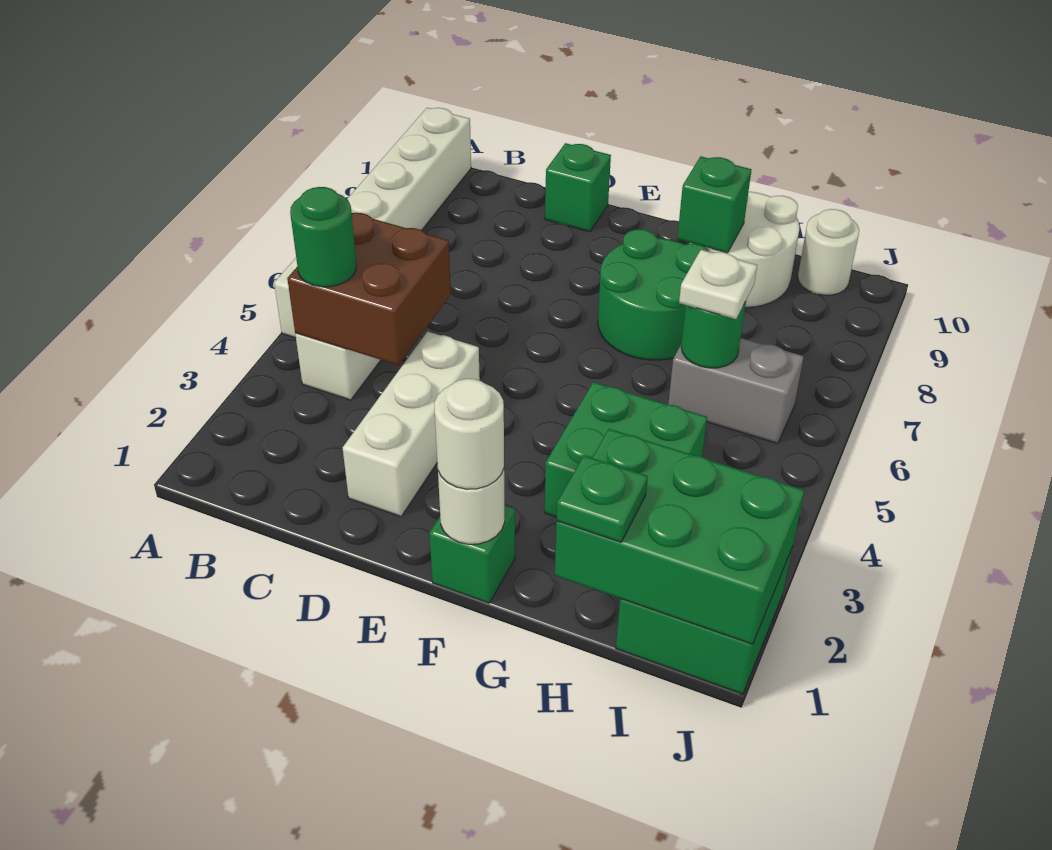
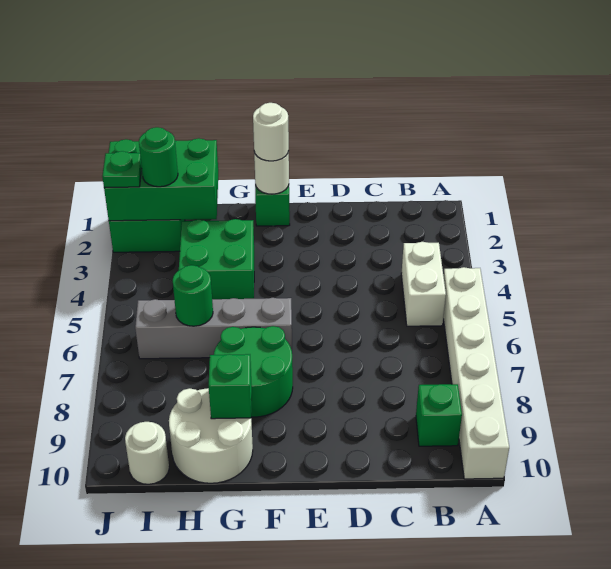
brown 2x2 brick [287,213,451,365] -> none
green 1x1 round brick [290,187,357,287] -> green 1x1 round brick moved to [139,127,178,187]
white 1x3 brick [343,331,480,516] -> none
green 1x1 brick [545,143,611,232] -> green 1x1 brick moved to [416,384,462,446]
green 1x1 plate [557,455,648,542] -> green 1x1 plate moved to [102,151,142,187]
grey 1x2 brick [668,338,804,444] -> grey 1x4 brick [135,298,292,359]
white 1x1 plate [679,250,757,319] -> none

